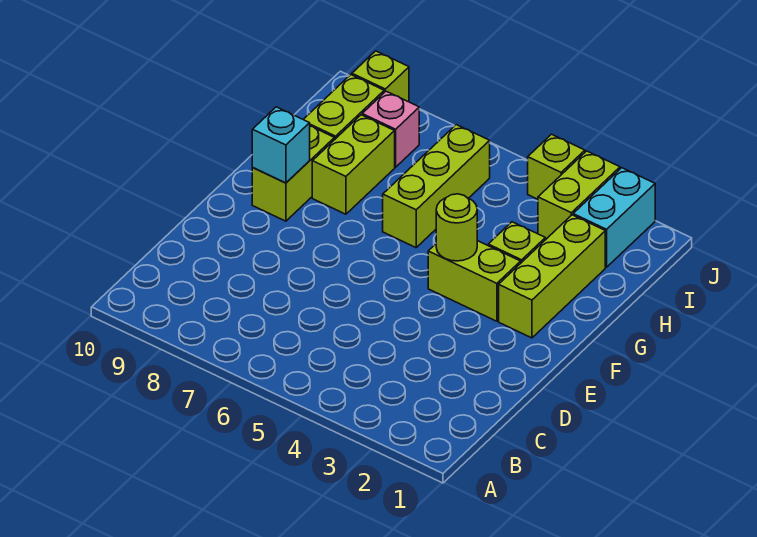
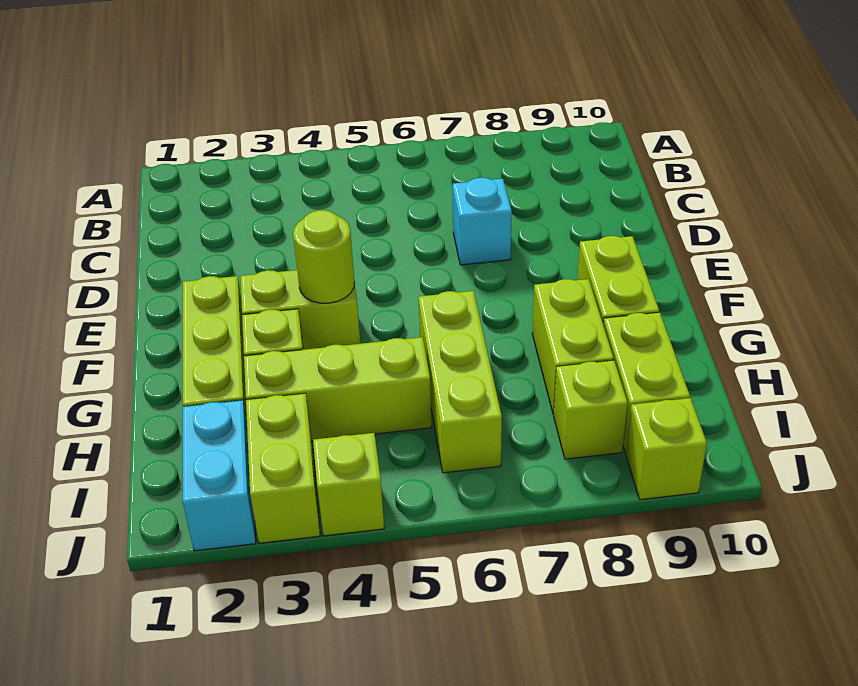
cyan 1x1 brick [252,107,310,183] -> cyan 1x1 brick moved to [453,178,512,265]
none -> lime 1x3 brick [244,337,432,441]
pink 1x1 brick [362,91,419,167] -> lime 1x1 brick [554,360,628,459]

